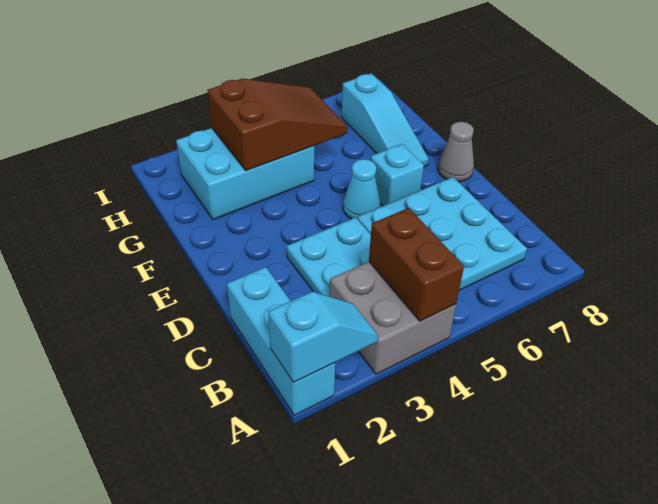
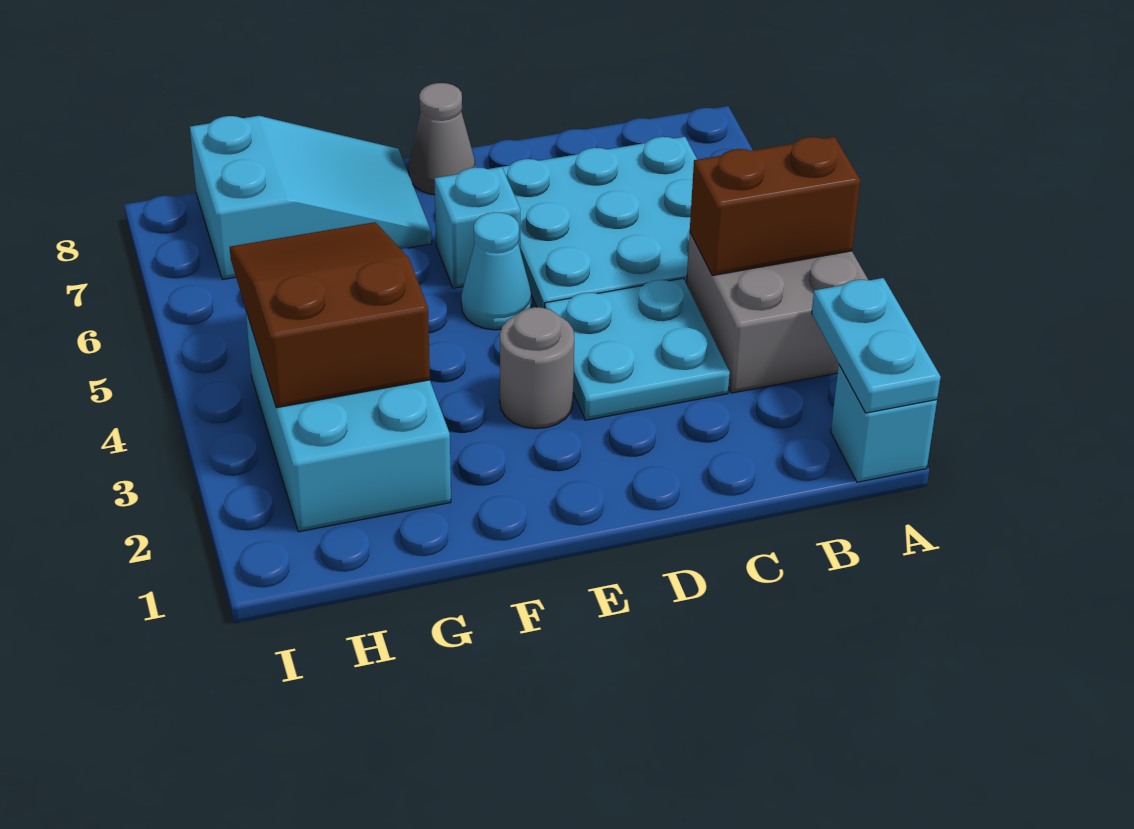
cyan 1x3 brick [227,267,335,415] -> cyan 1x1 brick [831,365,937,482]
cyan 1x2 slope [268,292,378,383] -> cyan 1x2 plate [812,278,941,413]
none -> grey 1x1 round brick [500,307,574,429]
cyan 1x3 slope [342,73,429,167] -> cyan 2x3 slope [190,116,432,280]

